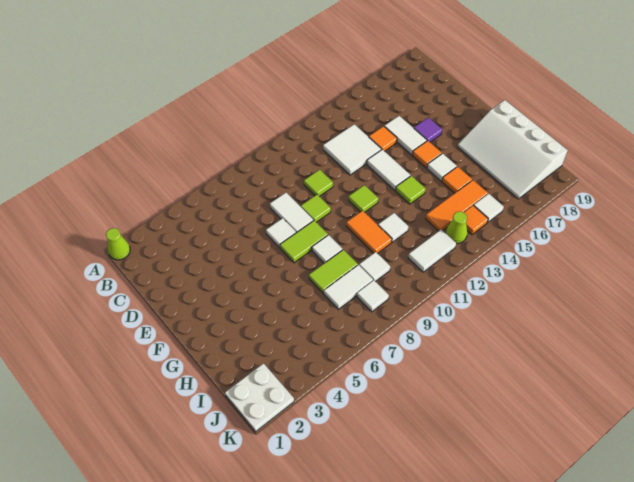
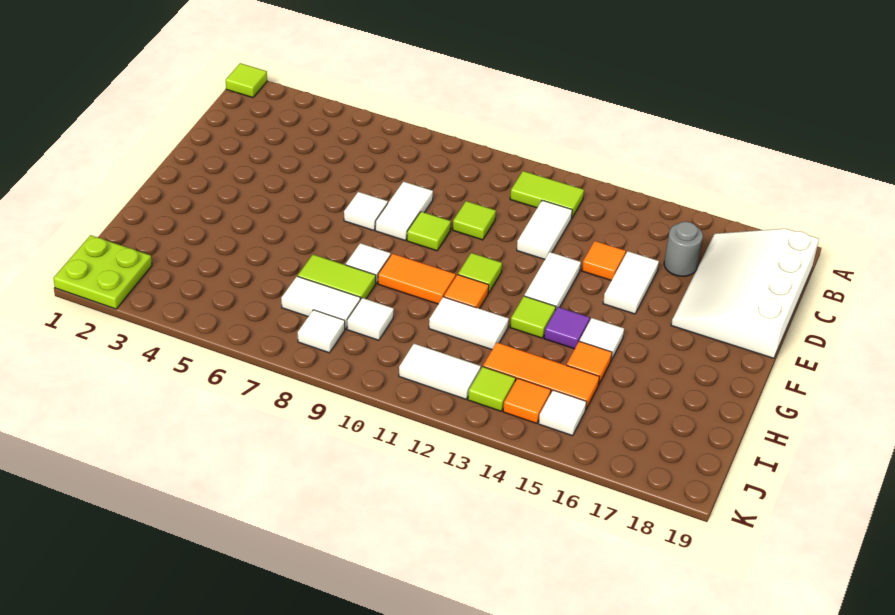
lime 1x1 cone [106,228,130,260] -> lime 1x1 tile [226,63,267,98]
white 2x2 tile [323,124,382,175] -> white 1x2 tile [517,200,572,259]
none -> grey 1x1 round brick [664,222,703,276]
purple 1x1 tile [414,118,442,142] -> purple 1x1 tile moved to [544,307,590,349]
lime 1x2 tile [280,221,328,263] -> lime 1x2 tile moved to [510,171,584,219]
orange 1x1 tile [412,141,442,168] -> orange 1x1 tile moved to [444,275,489,309]
orange 1x2 tile [346,211,392,253] -> orange 1x2 tile turned to [378,254,456,304]
white 3x4 slope [458,100,568,199] -> white 3x4 slope moved to [671,228,819,358]
white 1x1 tile [378,213,408,242] -> white 1x2 tile [429,297,509,350]
white 2x2 plate [225,364,294,432] -> lime 2x2 plate [53,235,152,309]
lime 1x1 cone [446,212,467,243] -> lime 1x1 tile [468,367,516,411]

